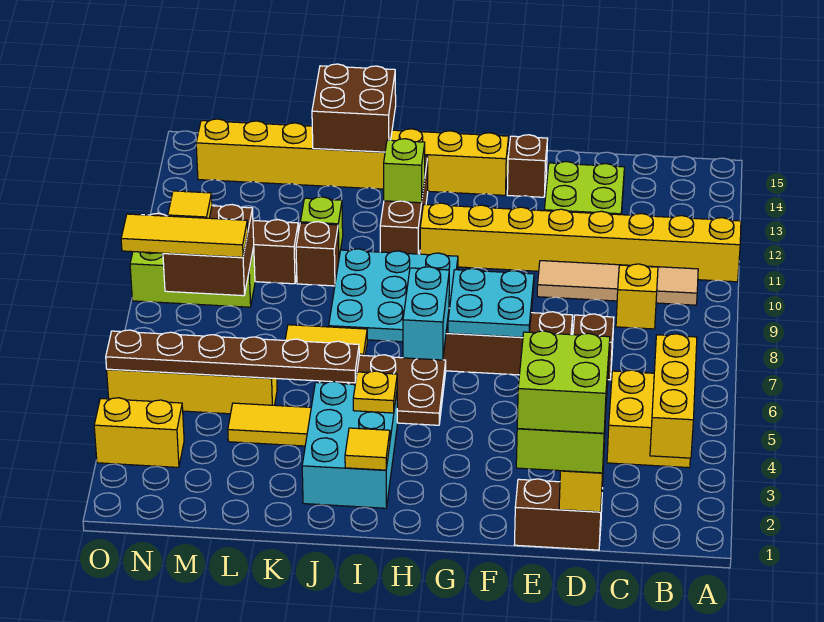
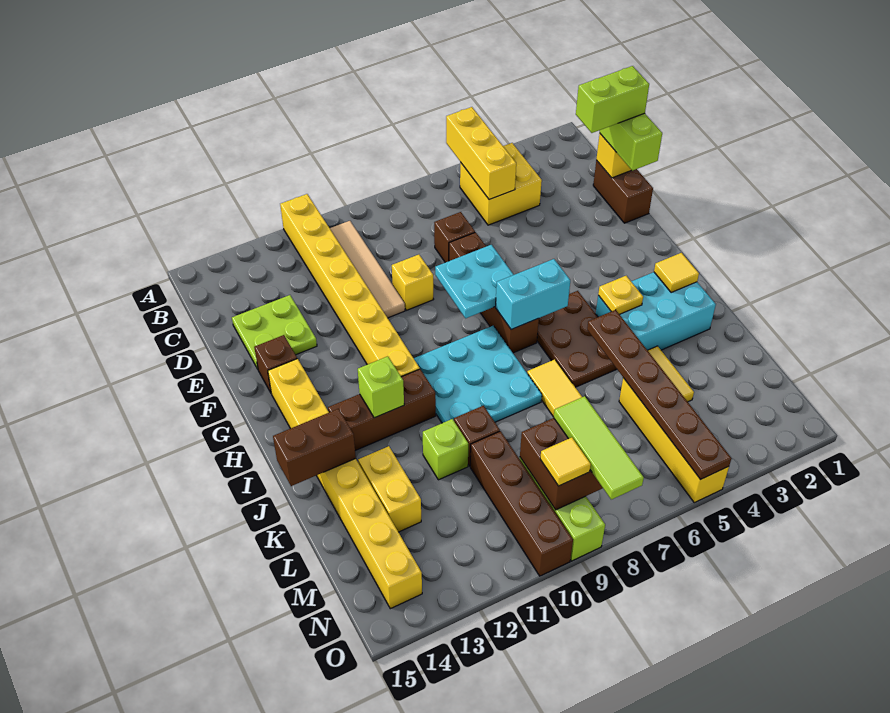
yellow 1x3 brick [650,334,697,458] -> yellow 1x3 brick turned to [446,107,516,200]
yellow 1x1 brick [616,264,658,329] -> yellow 1x1 brick moved to [392,255,434,310]
lime 2x2 brick [517,331,610,433] -> lime 1x2 brick [576,66,649,133]
brown 2x2 brick [312,64,396,152] -> brown 1x2 brick [273,409,356,486]
yellow 1x3 tile [121,214,248,257] -> lime 1x3 tile [554,396,644,499]
yellow 1x2 brick [94,398,184,467] -> yellow 1x2 brick moved to [358,446,421,532]

